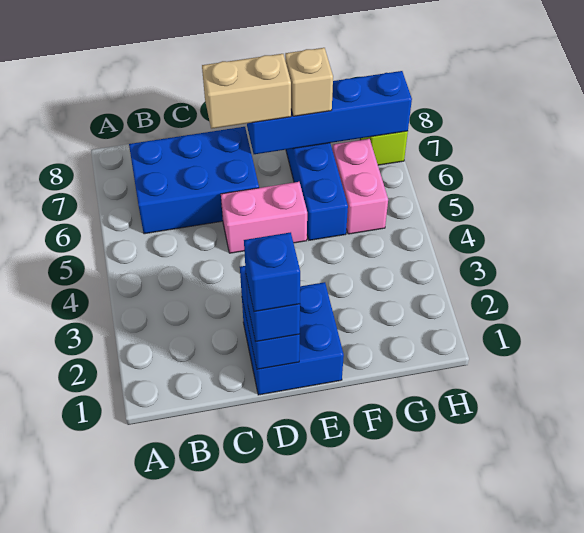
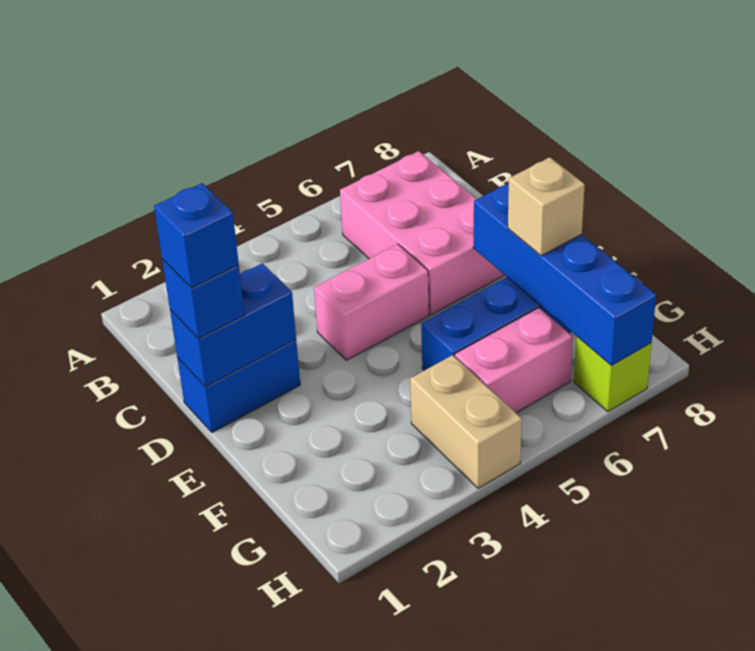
blue 2x3 brick [129,127,259,234] -> pink 2x3 brick [340,151,505,315]
blue 2x2 brick [242,282,344,395] -> blue 1x2 brick [177,340,300,432]
pink 1x2 brick [221,182,307,253] -> pink 1x2 brick turned to [314,244,429,360]
tan 1x2 brick [202,54,291,129] -> tan 1x2 brick moved to [410,355,522,488]

